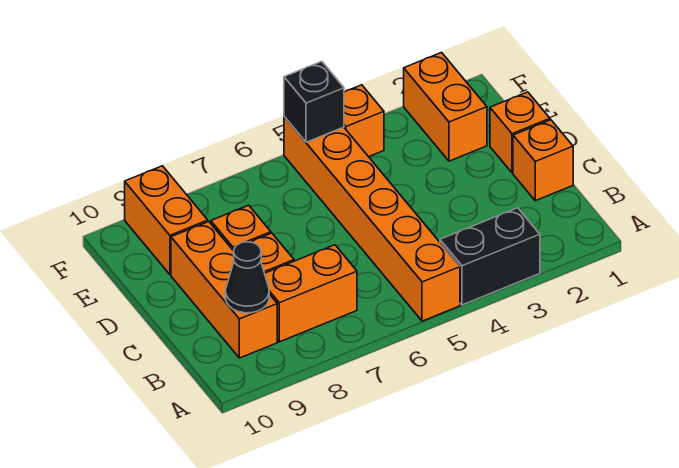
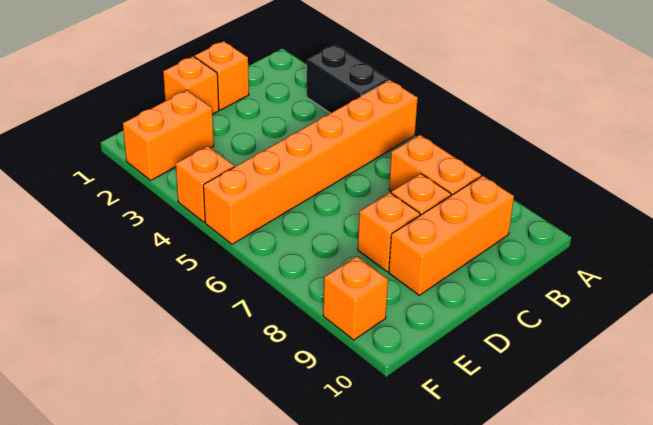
black 1x1 cone [226,242,269,313] -> none
orange 1x2 brick [125,166,208,274] -> orange 1x1 brick [323,256,388,340]
black 1x1 brick [284,62,344,142] -> none

